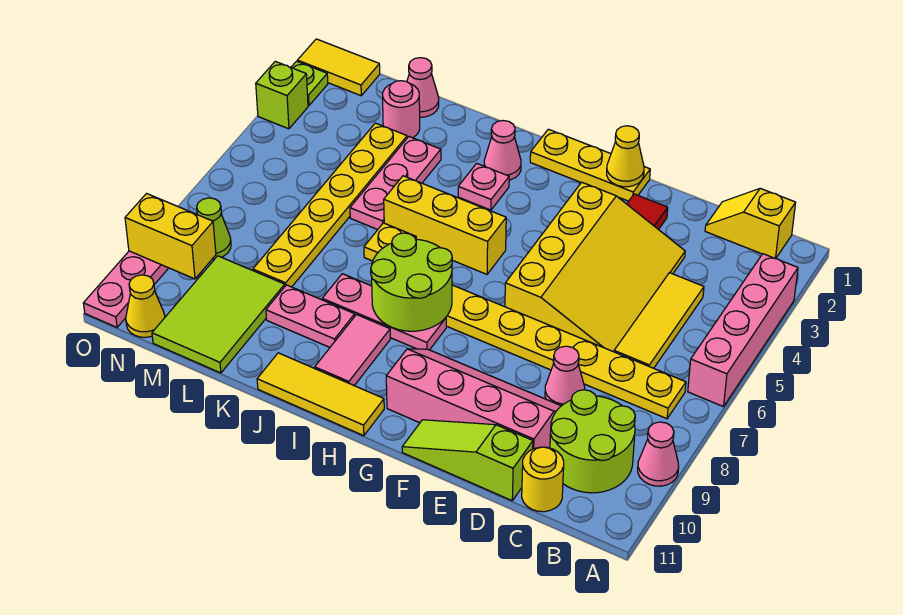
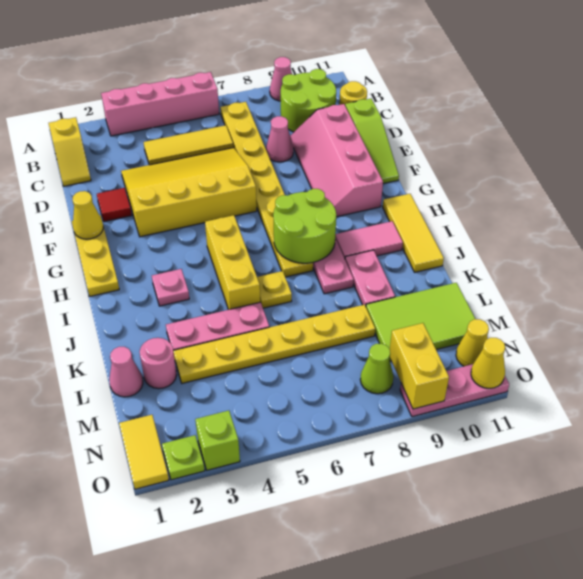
pink 1x1 cone [484,121,521,180] -> none
none -> yellow 1x1 cone [471,338,505,388]

